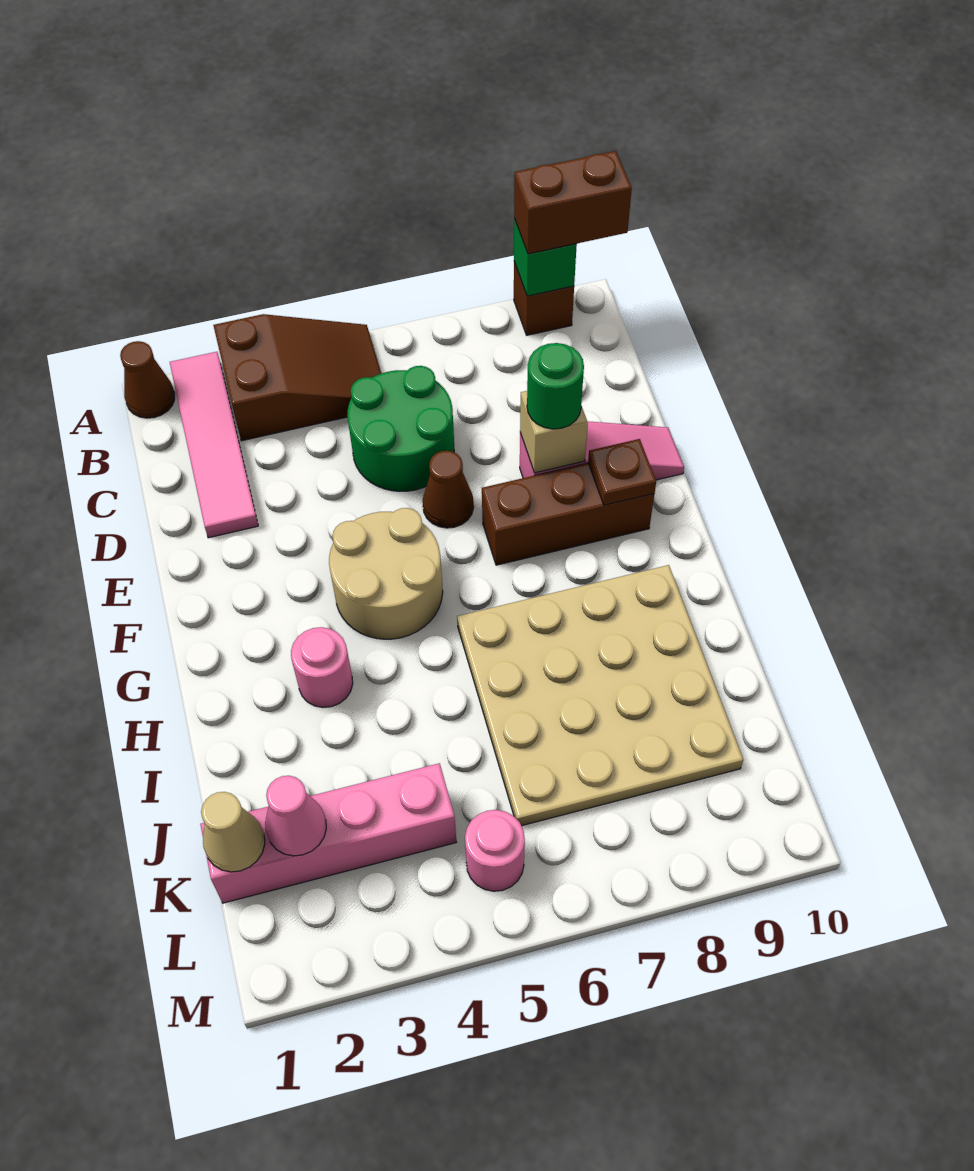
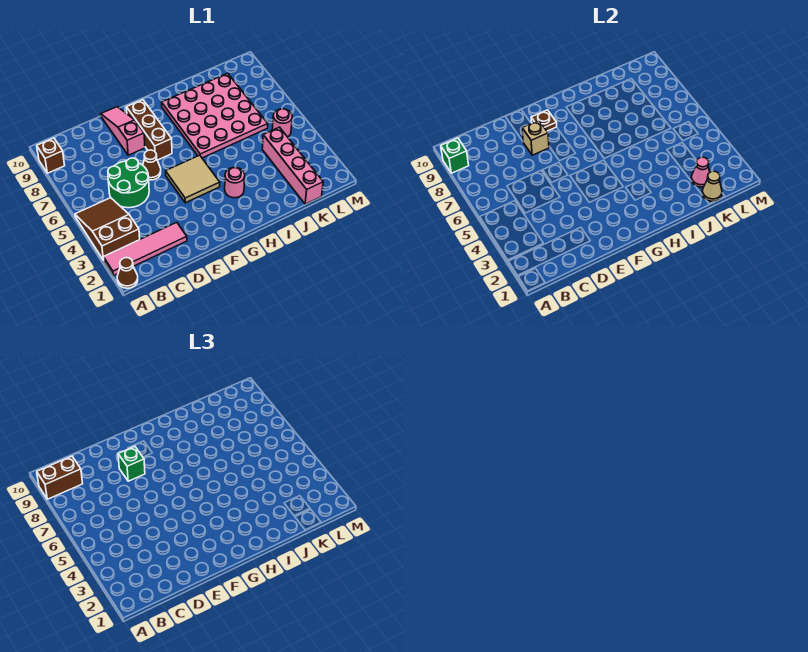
brown 1x2 brick [514,151,632,254] -> brown 1x2 brick turned to [37,456,83,499]
green 1x1 round brick [527,343,584,429] -> green 1x1 brick [118,446,145,481]
tan 2x2 round brick [329,508,443,639] -> tan 2x2 tile [166,155,220,203]
tan 4x4 plate [457,565,743,826] -> pink 4x4 plate [162,73,268,158]

